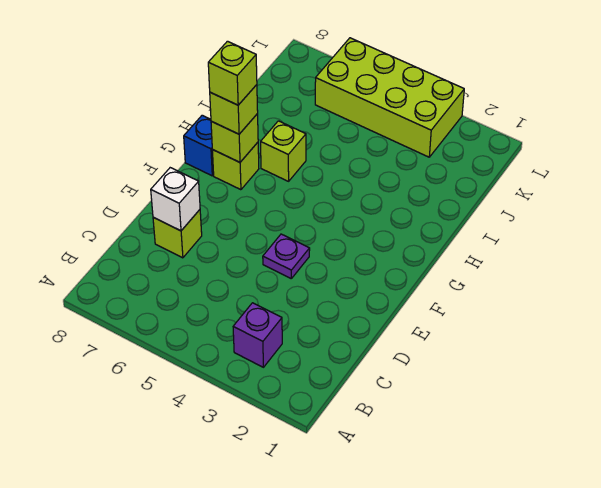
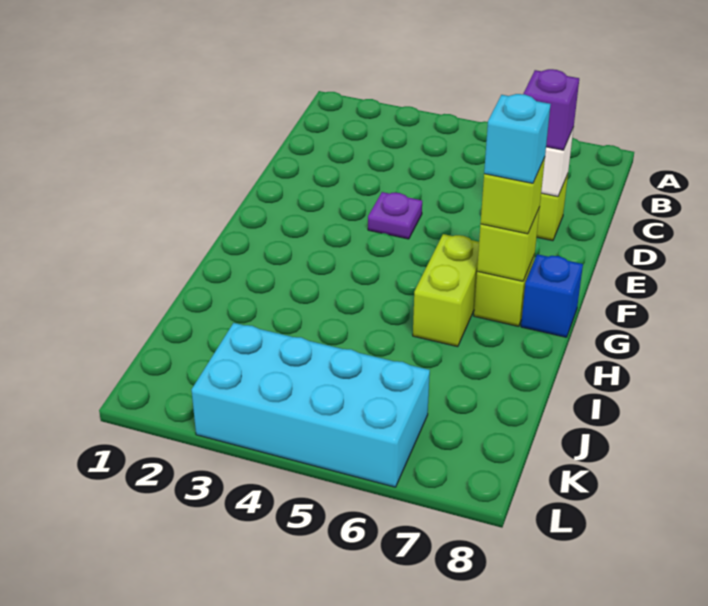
purple 1x1 brick [233,303,282,367] -> purple 1x1 brick moved to [523,69,579,150]
lime 1x1 brick [208,41,257,105] -> cyan 1x1 brick [484,94,551,183]
lime 1x1 brick [261,121,306,181] -> lime 1x2 brick [413,234,479,347]
lime 2x4 brick [315,38,464,157] -> cyan 2x4 brick [192,323,430,487]

